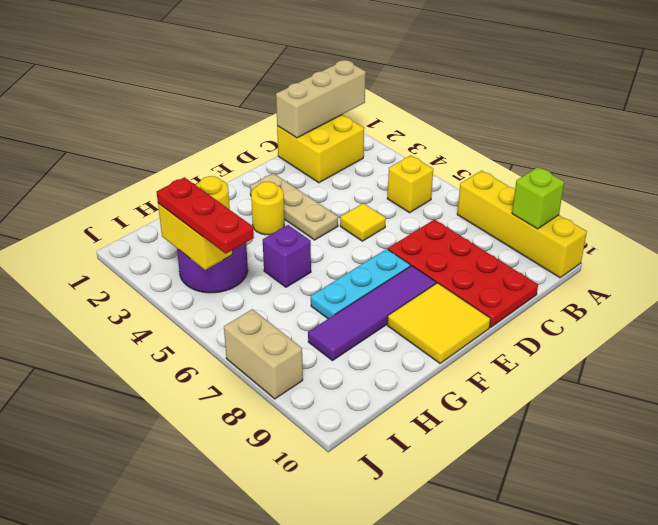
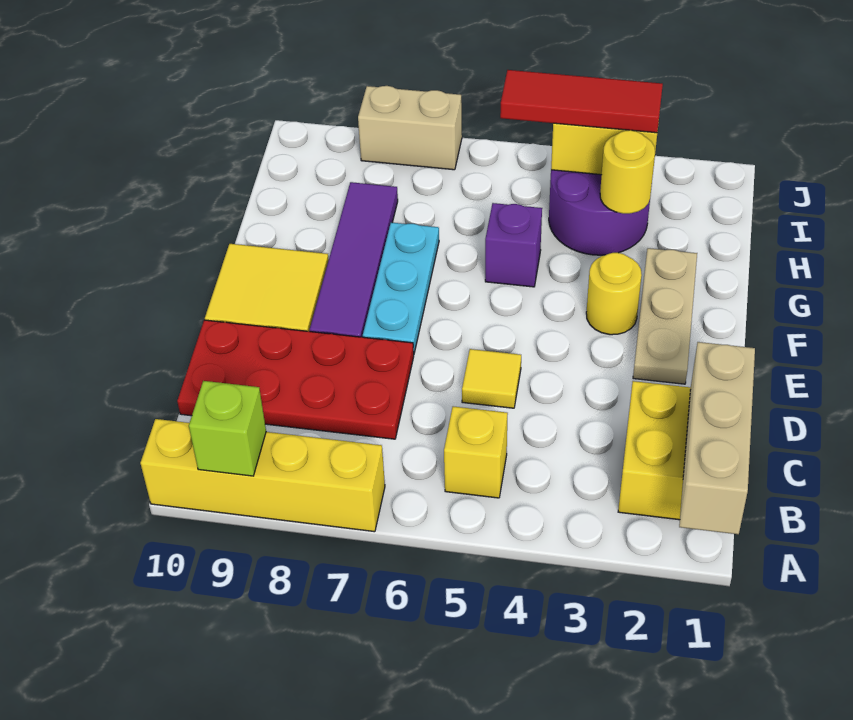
tan 1x3 plate [250,173,338,240] -> tan 1x3 plate turned to [633,248,697,384]
red 1x3 plate [157,177,254,253] -> red 1x3 tile [500,70,663,133]

